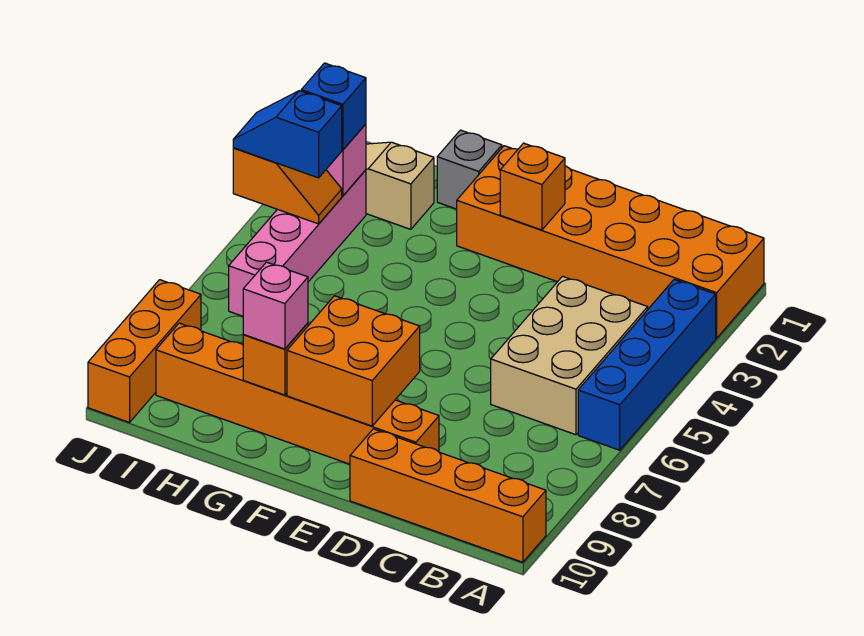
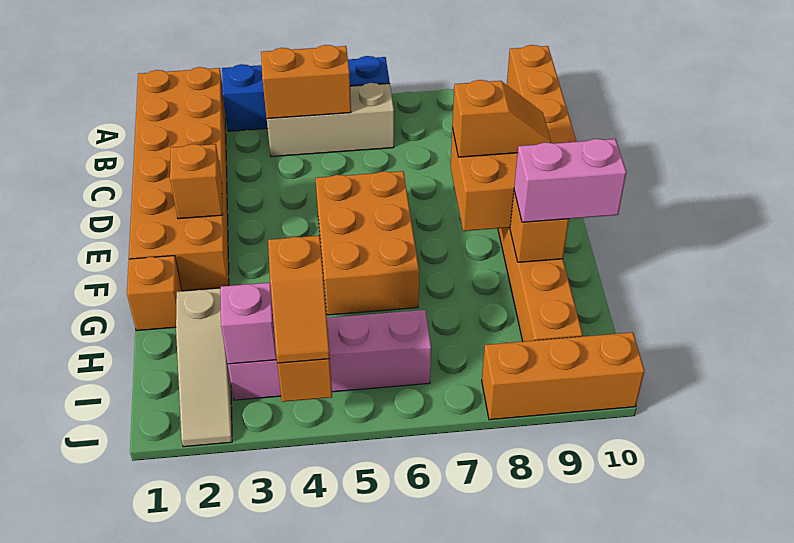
tan 2x3 brick [491,276,648,435] -> tan 1x3 brick [267,83,394,157]
none -> orange 1x2 brick [261,45,351,119]
none -> orange 2x3 brick [316,171,419,315]
none -> orange 1x2 slope [452,80,551,157]
grey 1x1 brick [437,130,502,209] -> orange 1x1 brick [127,256,182,331]
pink 1x1 brick [243,262,308,349] -> pink 1x2 brick [514,139,626,222]
blue 1x1 brick [301,63,366,150] -> none
blue 1x2 slope [233,91,342,178] -> orange 1x2 slope [268,236,330,363]

